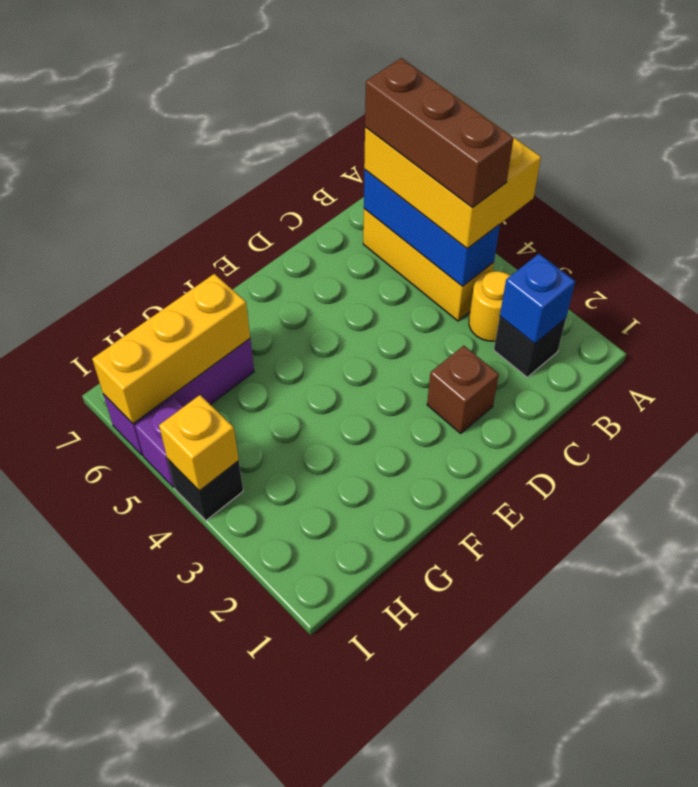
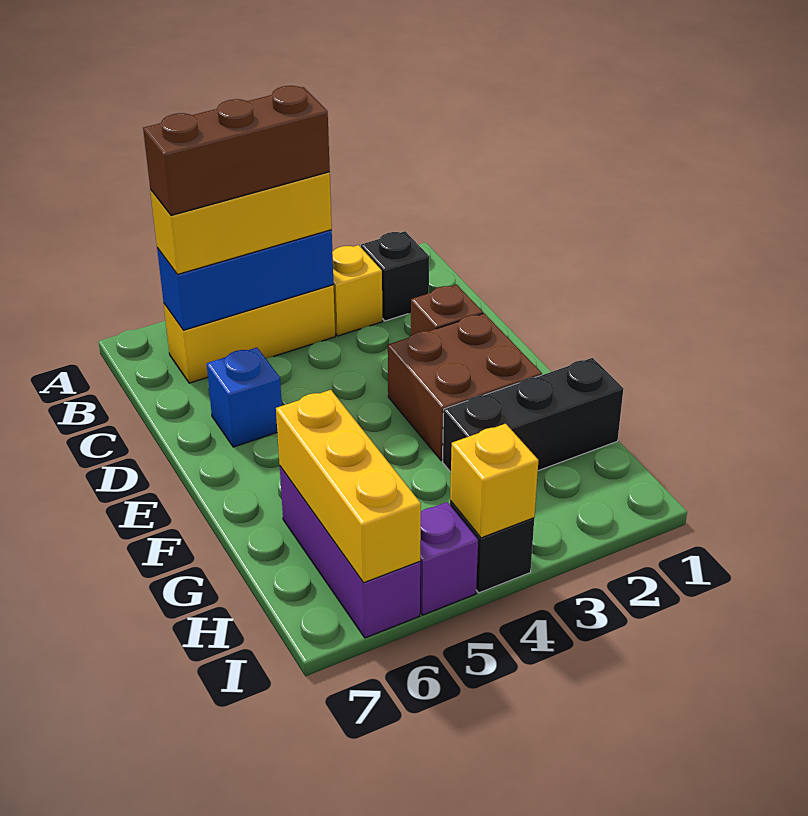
yellow 2x3 brick [364,100,541,249] -> yellow 1x3 brick [150,172,332,274]
blue 1x1 brick [500,254,575,344] -> blue 1x1 brick moved to [207,348,282,447]
yellow 1x1 round brick [469,271,510,341] -> yellow 1x1 brick [332,245,382,336]
none -> brown 2x2 brick [388,313,542,461]
none -> black 1x3 brick [443,358,623,472]

